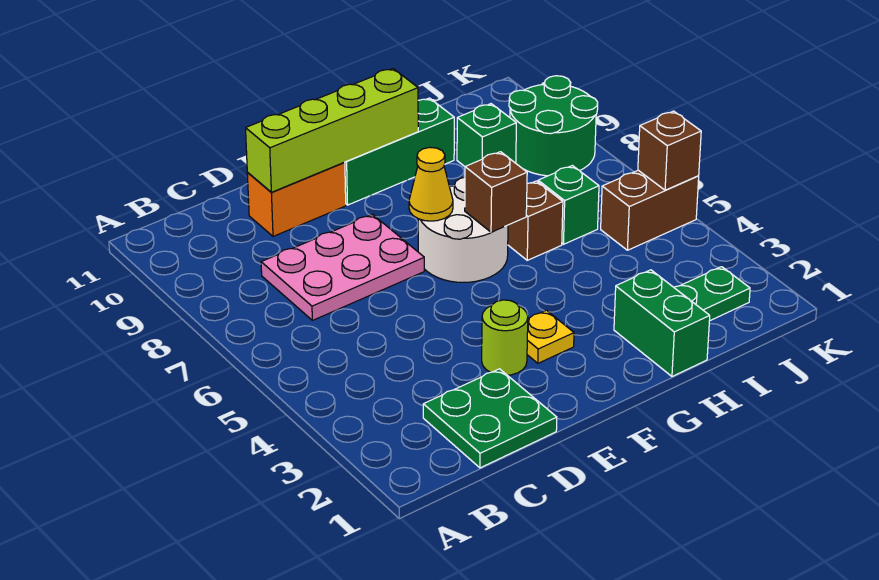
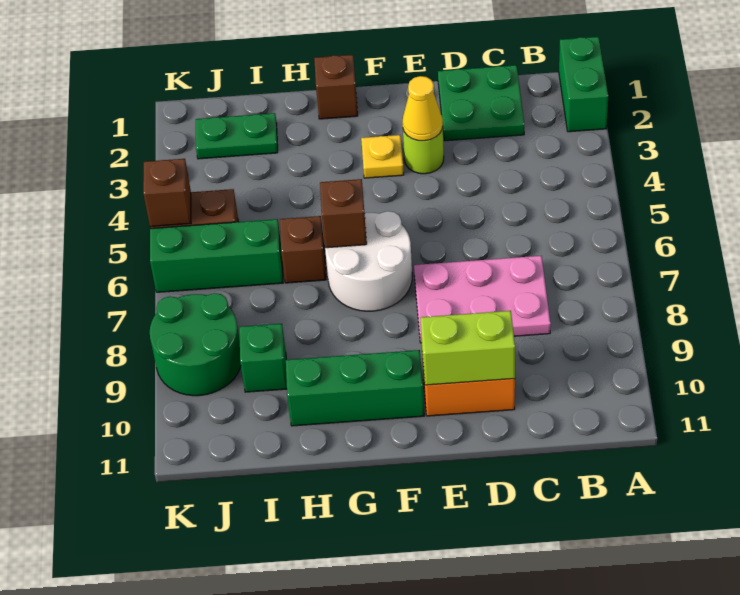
lime 1x4 brick [246,69,418,192] -> lime 1x2 brick [421,311,515,385]
yellow 1x1 cone [409,147,453,221] -> yellow 1x1 cone moved to [402,76,443,141]
none -> brown 1x1 brick [314,55,358,119]
green 1x2 brick [614,270,710,376] -> green 1x2 brick moved to [559,37,608,132]
green 1x1 brick [538,166,599,244] -> green 1x3 brick [150,219,283,292]

